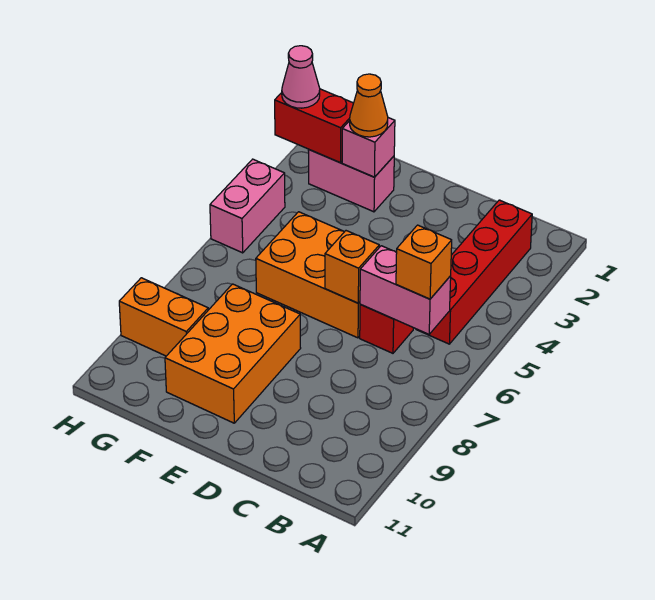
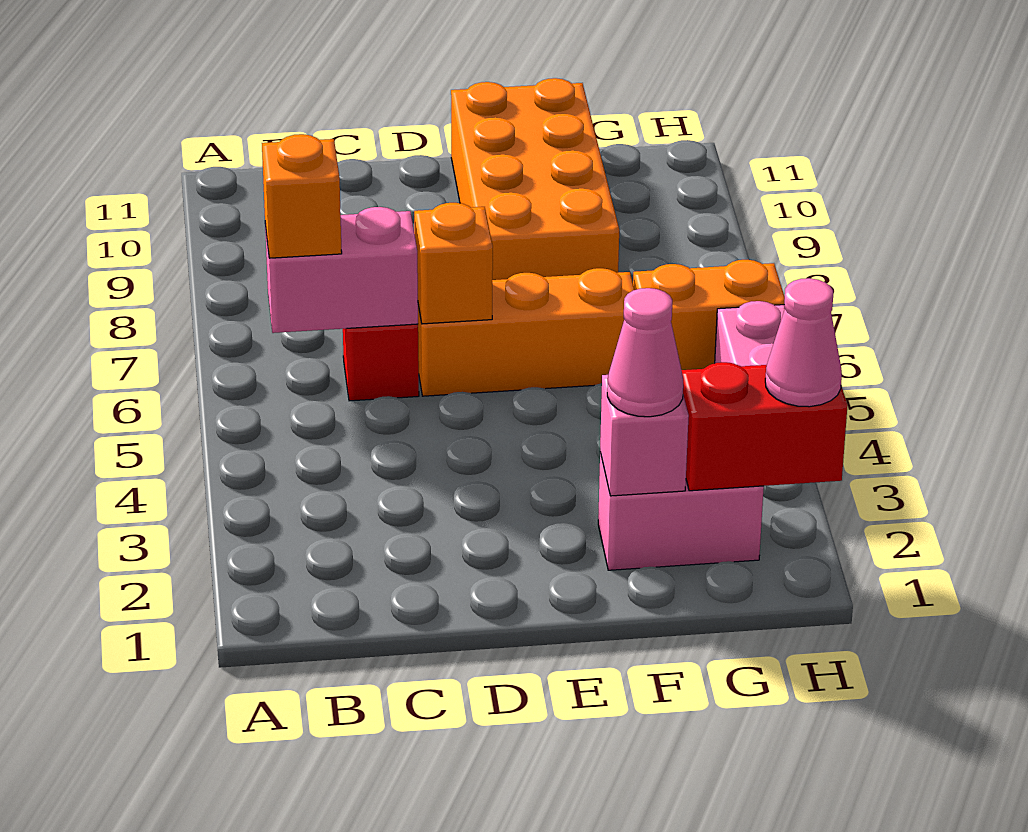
red 1x4 brick [416,200,532,344] -> none
orange 2x3 brick [256,212,360,338] -> orange 1x3 brick [418,268,634,396]
orange 2x3 brick [165,284,301,423] -> orange 2x4 brick [451,78,619,280]
orange 1x1 cone [350,74,388,137] -> pink 1x1 cone [607,288,683,417]
orange 1x2 brick [119,278,208,356] -> orange 1x2 brick moved to [633,260,785,370]

